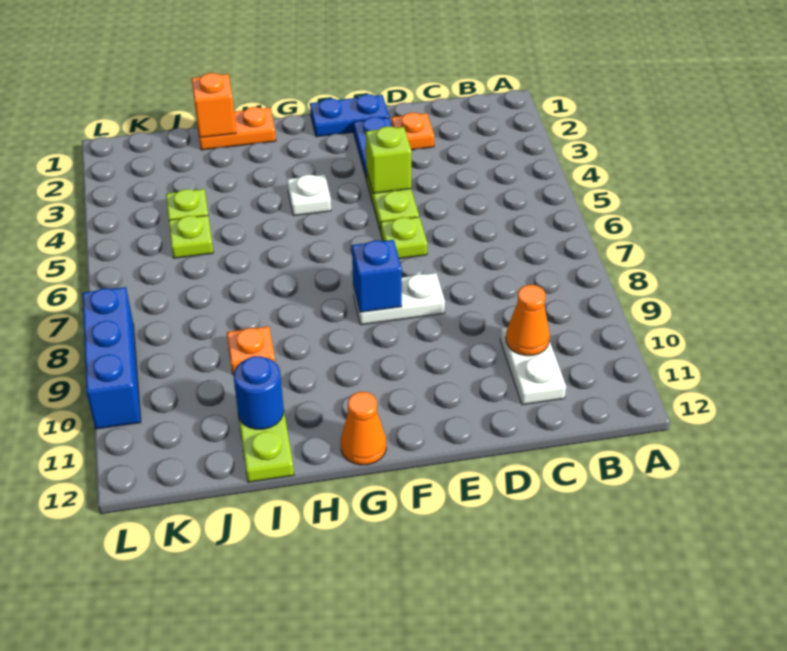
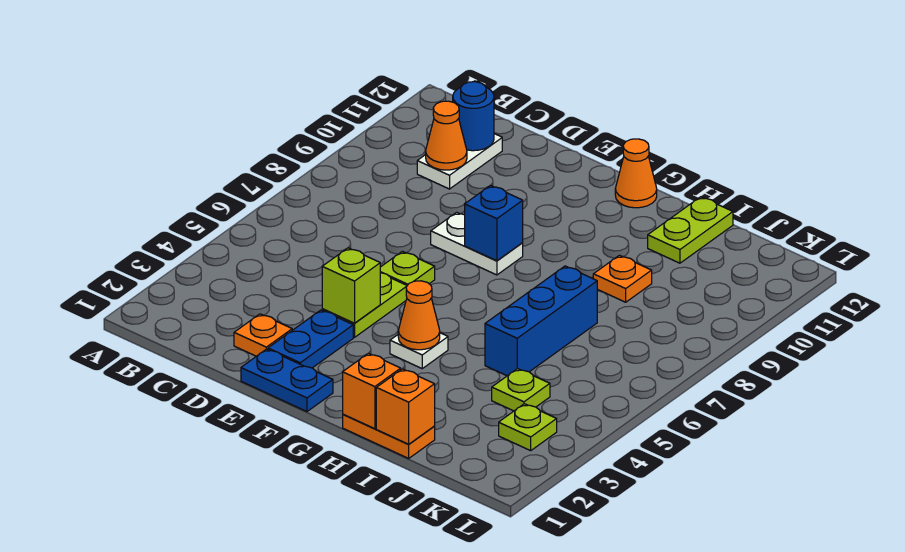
none -> orange 1x1 cone [398,281,440,350]
none -> orange 1x1 brick [343,353,401,429]
blue 1x1 round brick [234,356,284,429] -> blue 1x1 round brick moved to [453,82,494,151]
lime 1x1 plate [169,215,213,258] -> lime 1x1 plate moved to [499,404,557,451]
blue 1x3 brick [82,287,141,429] -> blue 1x3 brick moved to [485,266,597,376]

